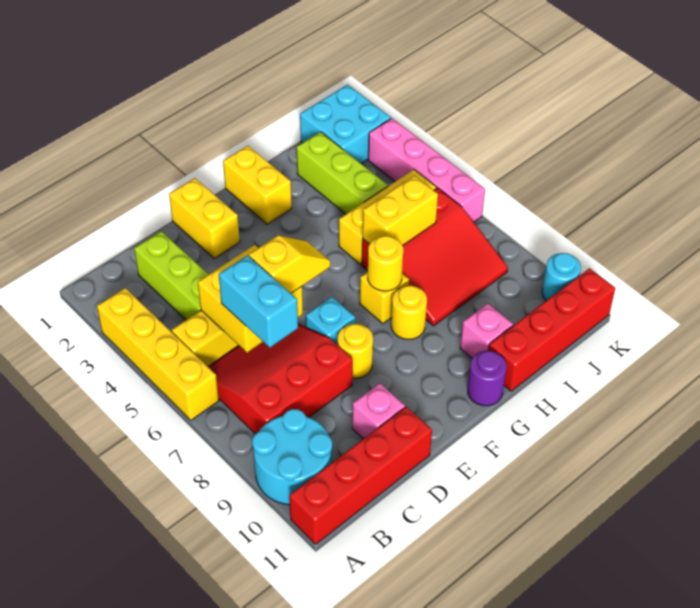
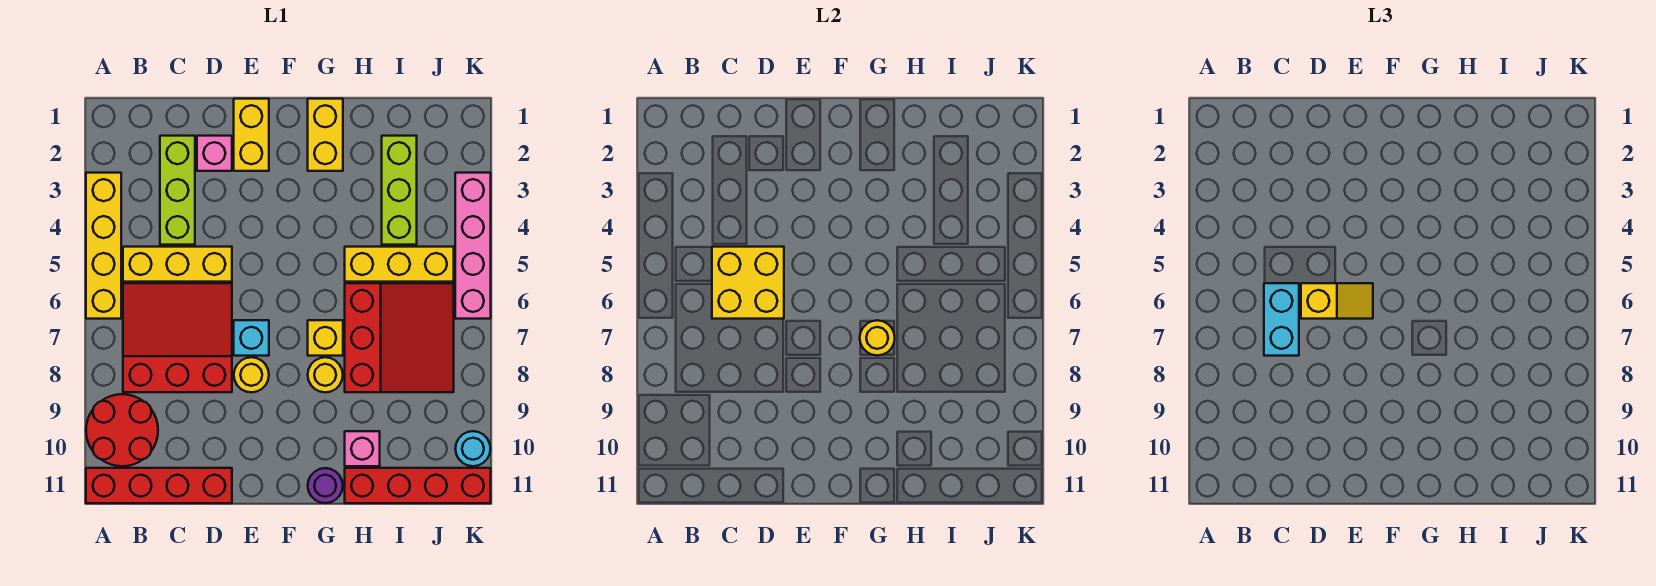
cyan 2x2 round brick [252,409,332,505] -> red 2x2 round brick [86,394,158,466]
pink 1x1 brick [352,383,405,439] -> pink 1x1 brick moved to [197,136,232,171]
red 3x3 slope [362,188,508,326] -> red 3x3 slope turned to [345,283,454,392]
yellow 1x2 brick [363,176,438,246] -> none
cyan 2x2 brick [300,85,391,164] -> none

